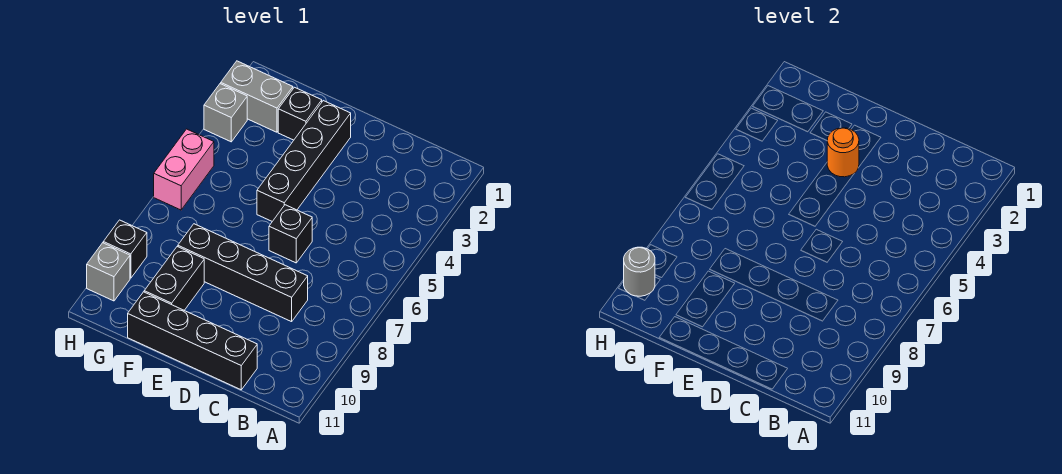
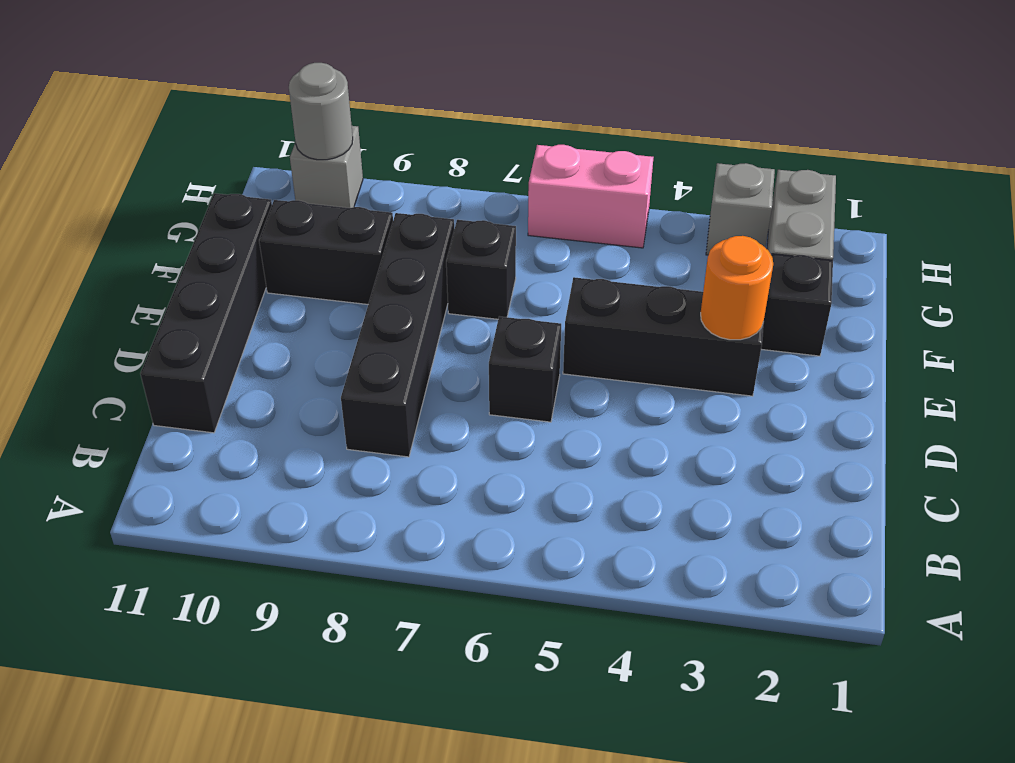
black 1x4 brick [257,101,351,221] -> black 1x3 brick [563,277,764,396]
black 1x1 brick [103,220,147,278] -> black 1x1 brick moved to [446,220,516,319]

